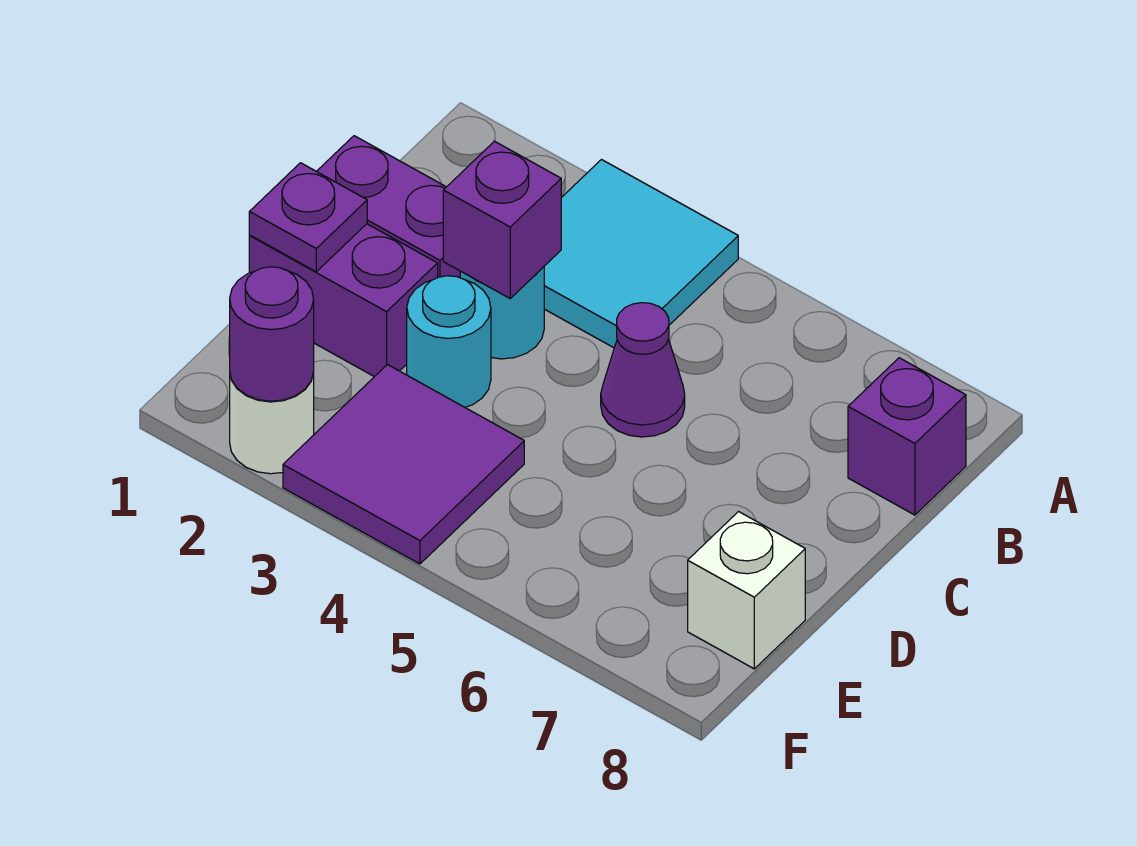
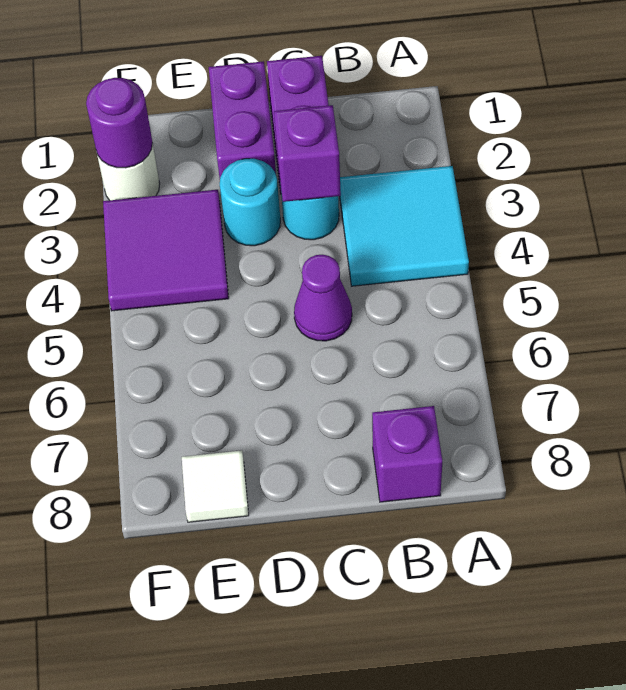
purple 1x1 plate [249,163,367,272] -> none
white 1x1 brick [688,512,805,669] -> white 1x1 tile [182,450,249,522]

